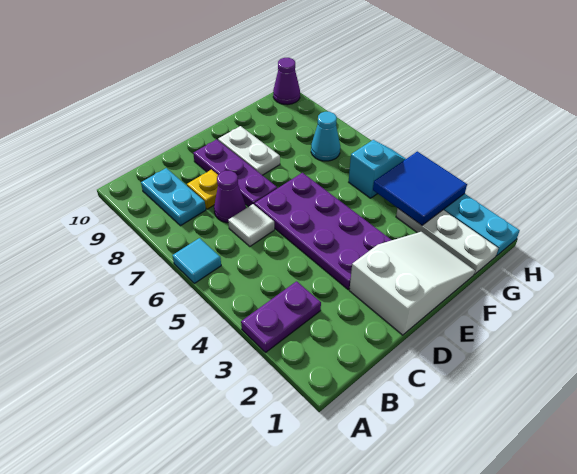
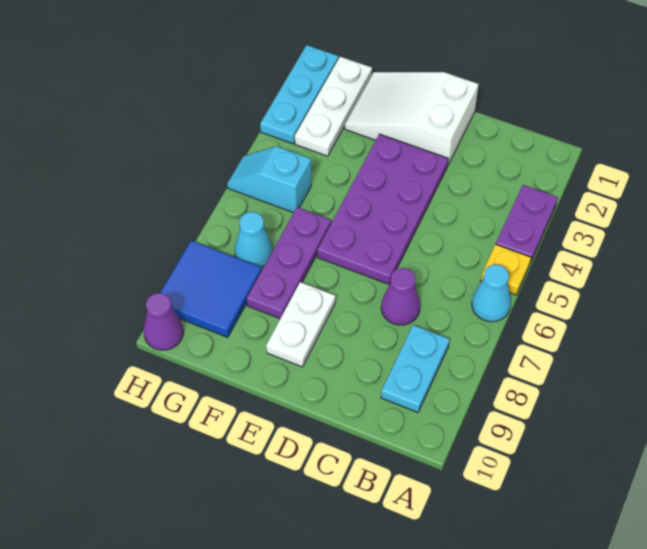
purple 1x2 plate [241,281,321,352] -> purple 1x2 plate turned to [496,185,558,263]
cyan 1x1 tile [172,238,221,283] -> cyan 1x1 cone [472,264,511,322]
white 1x1 tile [228,204,274,246] -> none
yellow 1x1 plate [187,170,218,209] -> yellow 1x1 plate moved to [481,244,531,295]
purple 1x3 plate [193,139,277,207] -> purple 1x3 plate moved to [247,207,331,319]
blue 2x2 tile [373,151,467,225] -> blue 2x2 tile moved to [160,241,262,337]

